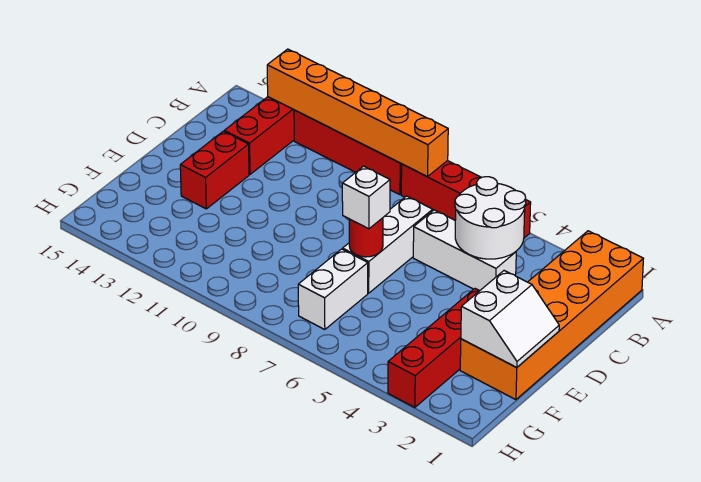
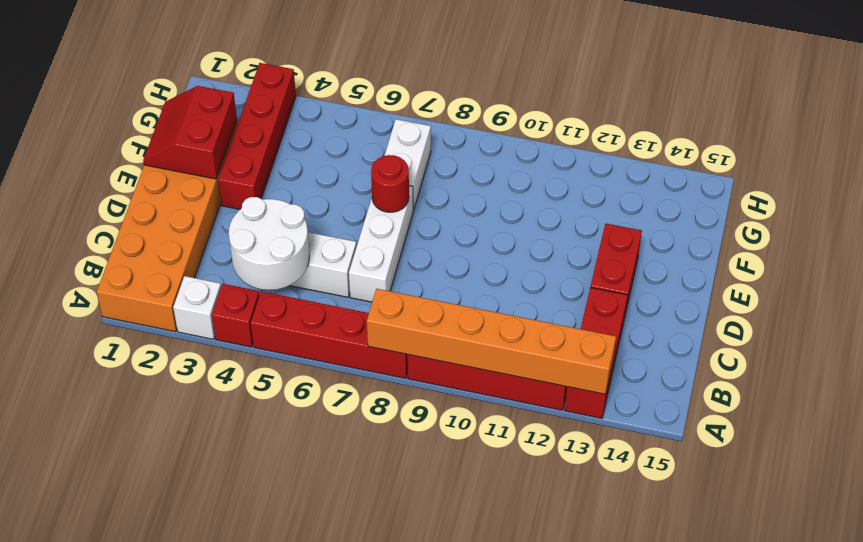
none -> red 1x1 brick [212,284,260,347]
white 2x2 slope [461,271,559,368] -> red 2x2 slope [143,86,237,179]
white 1x1 brick [342,166,390,229] -> white 1x1 brick moved to [173,276,221,339]

